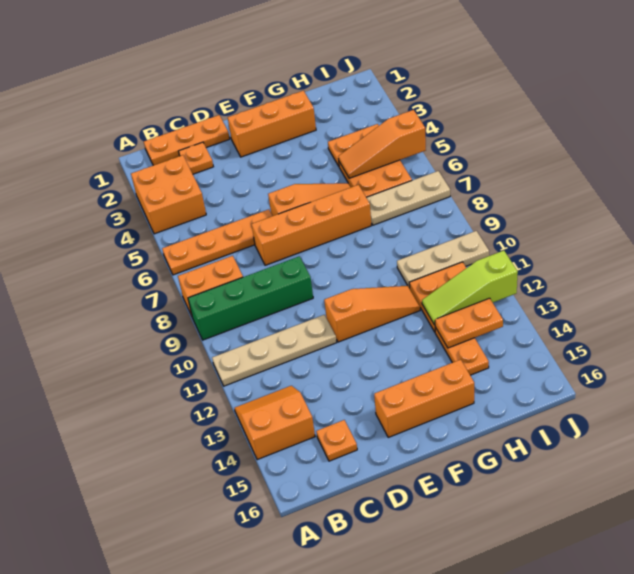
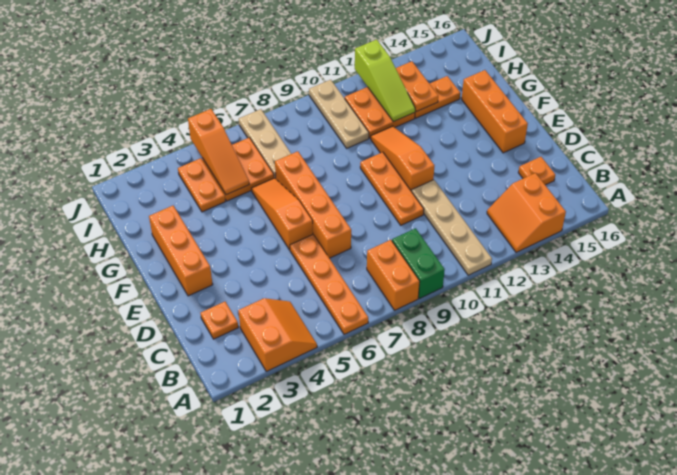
orange 2x2 brick [131,155,206,234] -> orange 2x2 slope [238,298,317,371]
green 1x4 brick [188,256,313,340] -> green 1x2 brick [392,228,445,299]
orange 1x3 plate [144,115,230,165] -> orange 1x3 plate moved to [360,152,424,225]

